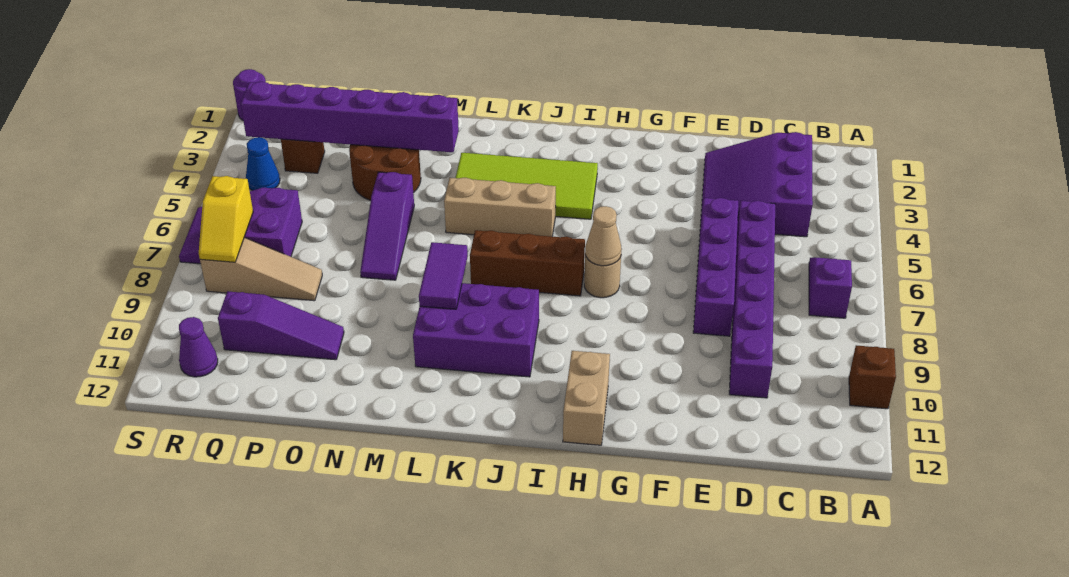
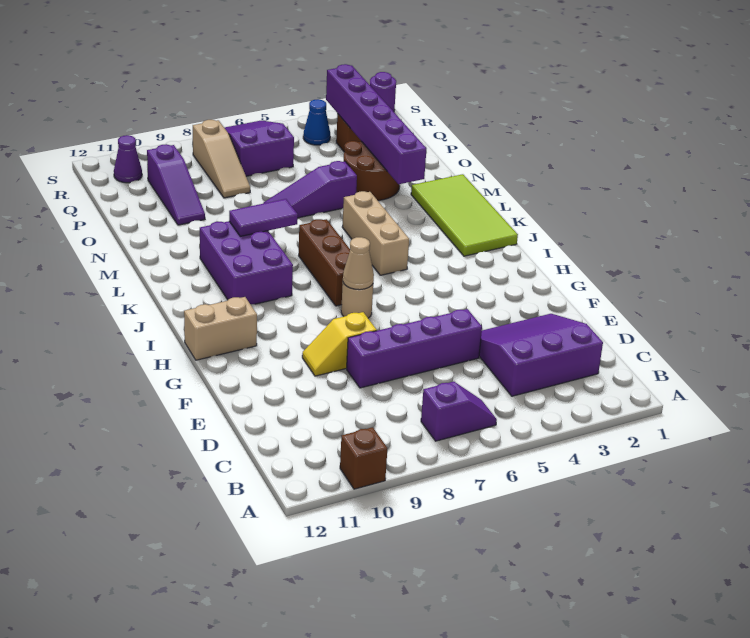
purple 1x6 brick [729,201,775,398] -> none
lime 2x4 tile [456,153,598,219] -> lime 2x4 tile moved to [411,174,518,256]
yellow 1x2 slope [199,176,253,262] -> yellow 1x2 slope moved to [302,312,377,376]

